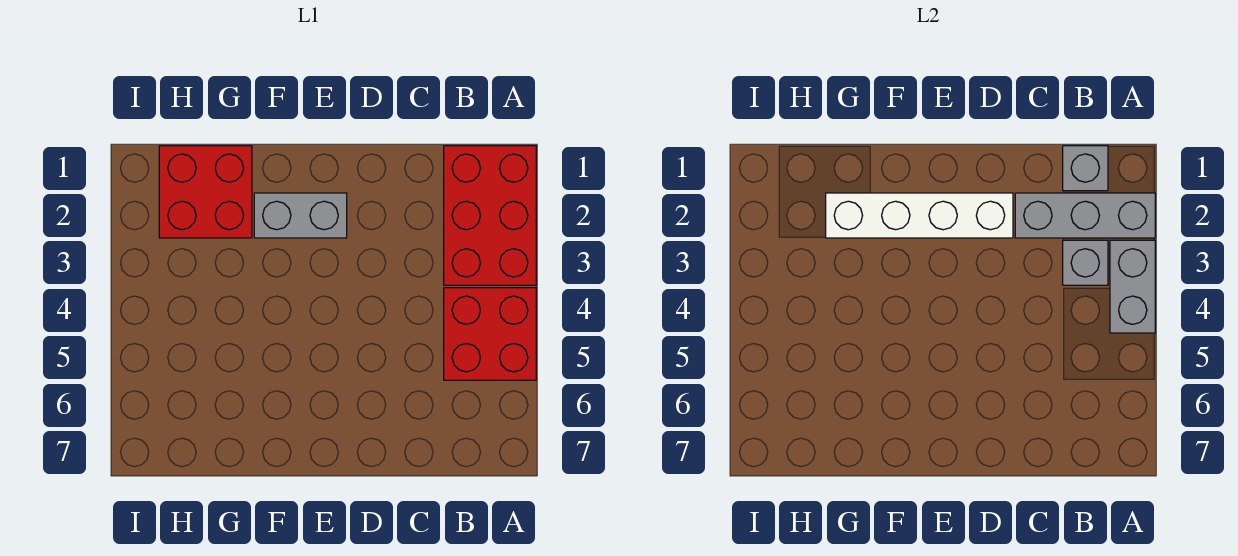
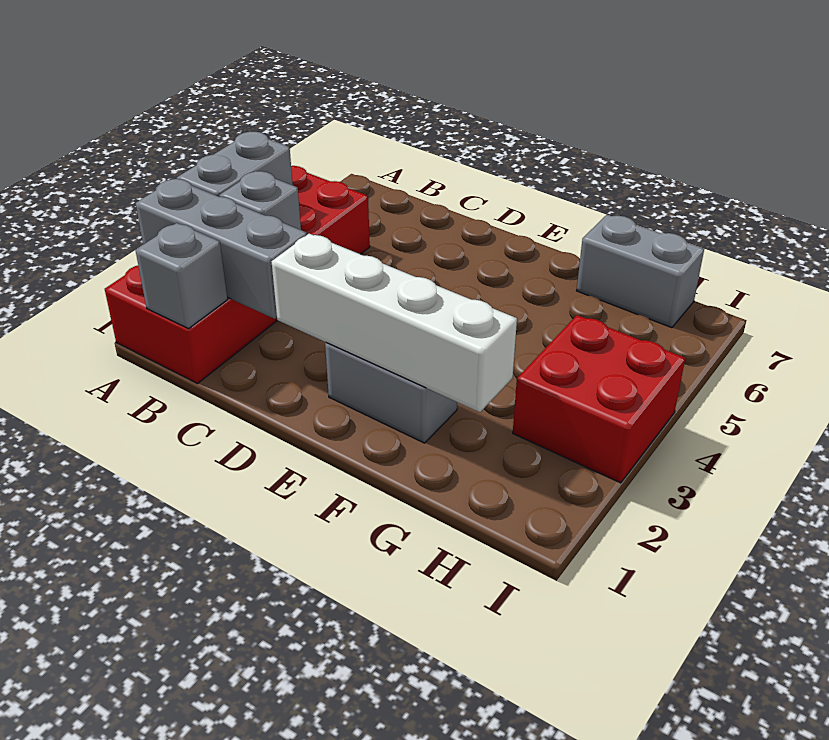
red 2x2 brick [159,146,252,238] -> red 2x2 brick moved to [513,315,685,483]
none -> grey 1x2 brick [577,215,704,328]

